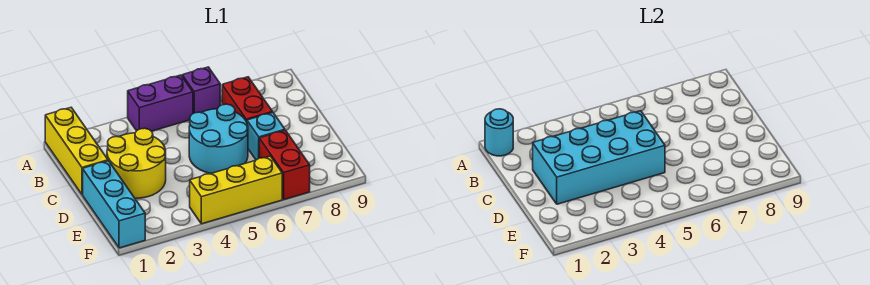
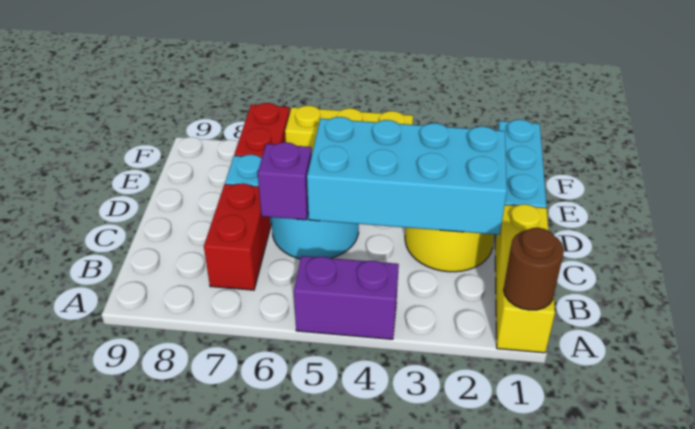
cyan 1x1 round brick [485,109,513,156] -> brown 1x1 round brick [503,228,564,310]
purple 1x1 brick [182,67,220,114] -> purple 1x1 brick moved to [258,142,312,220]

